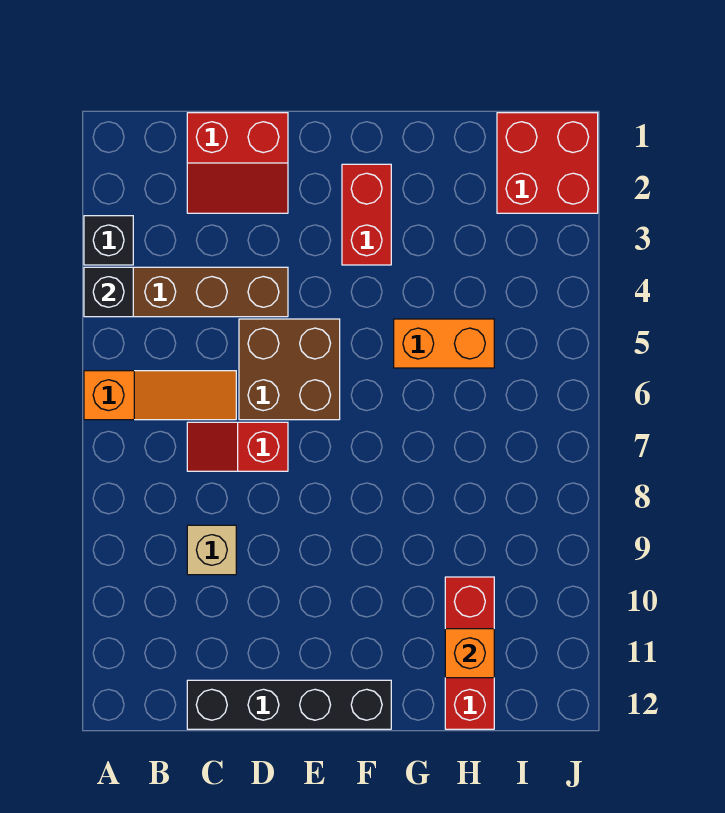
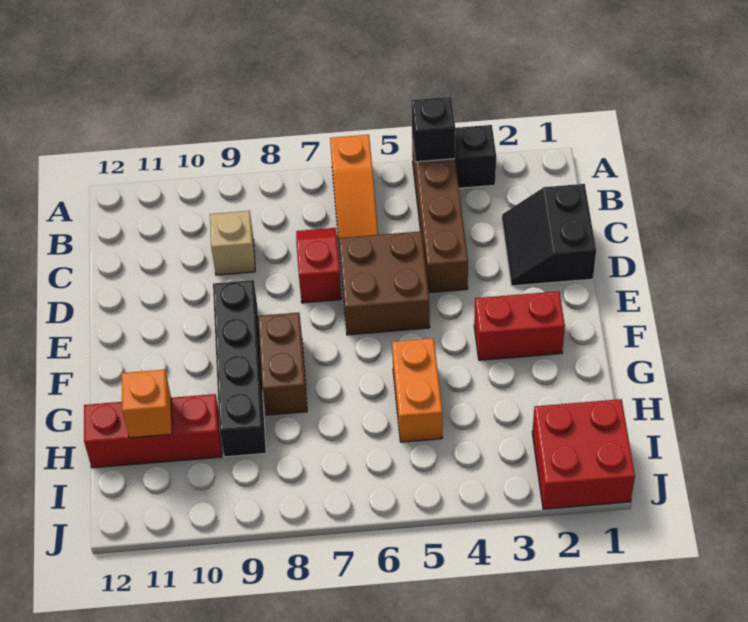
red 2x2 slope [187,113,288,213] -> black 2x2 slope [502,184,596,286]
black 1x4 brick [187,680,391,729] -> black 1x4 brick moved to [213,280,266,457]
none -> brown 1x2 brick [258,313,307,415]

